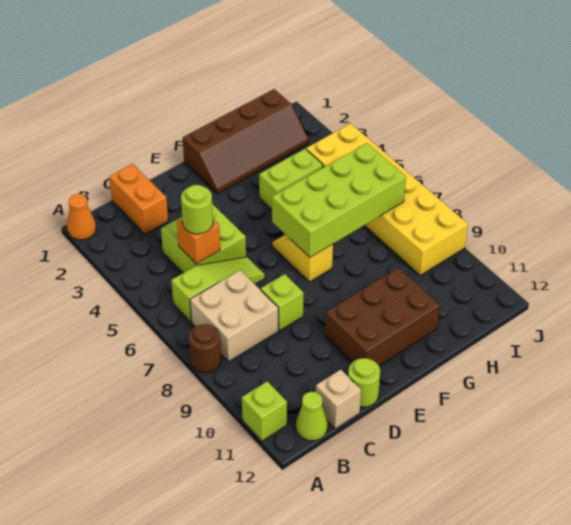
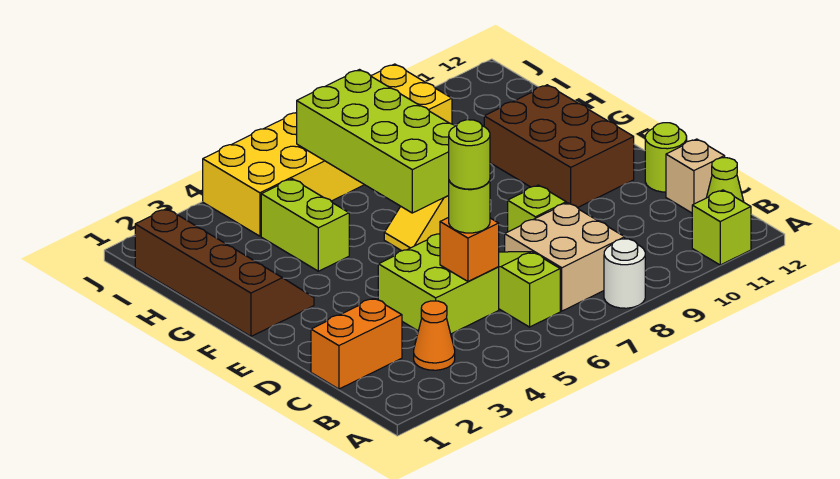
orange 1x1 cone [67,194,96,240] -> orange 1x1 cone moved to [414,301,455,370]
brown 1x1 round brick [189,324,221,373] -> white 1x1 round brick [604,239,645,308]
none -> lime 1x1 round brick [449,119,490,189]

